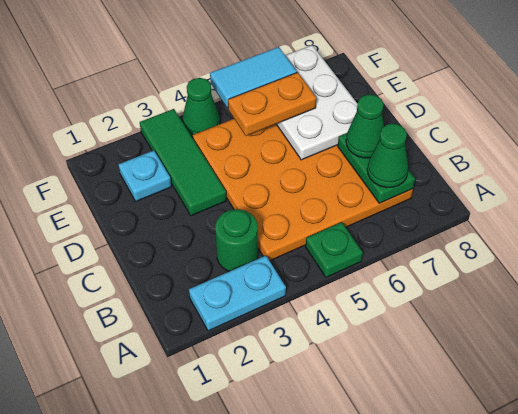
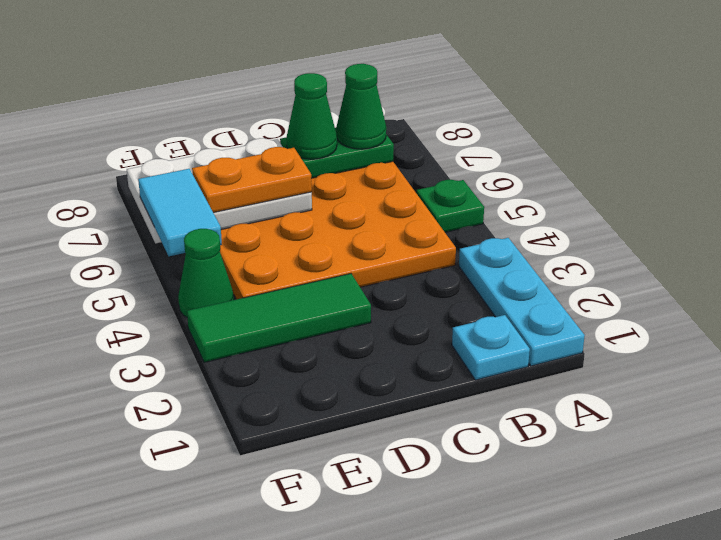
cyan 1x2 plate [189,256,286,331] -> cyan 1x3 plate [459,238,585,366]
green 1x1 round brick [215,209,258,271] -> none
cyan 1x1 plate [118,150,171,201] -> cyan 1x1 plate moved to [452,315,530,380]
orange 1x2 plate [228,72,316,136] -> orange 1x2 plate turned to [192,147,312,213]

